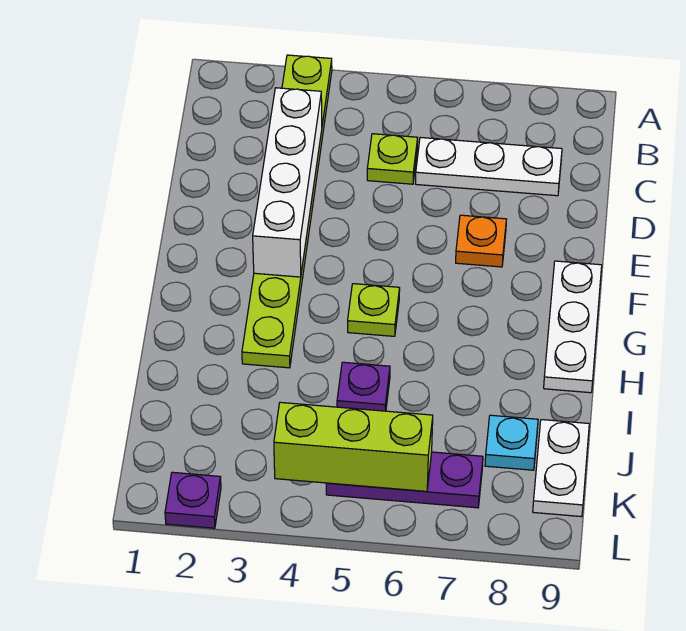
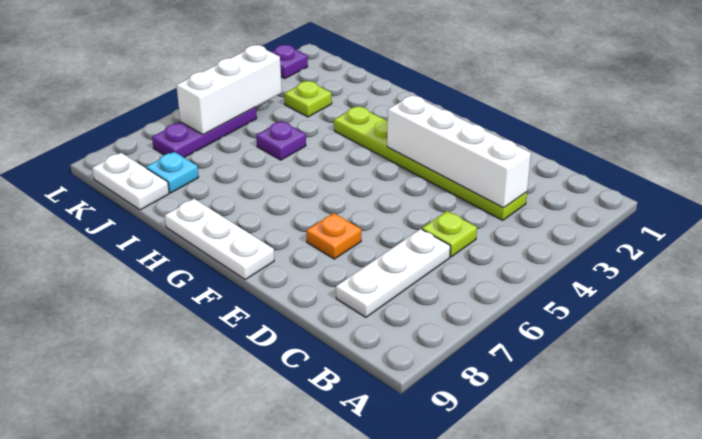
lime 1x8 plate [242,55,332,368] -> lime 1x6 plate [334,106,527,220]
lime 1x1 plate [348,284,400,336] -> lime 1x1 plate moved to [284,81,332,117]
lime 1x3 brick [274,402,433,491] -> white 1x3 brick [176,45,282,135]

